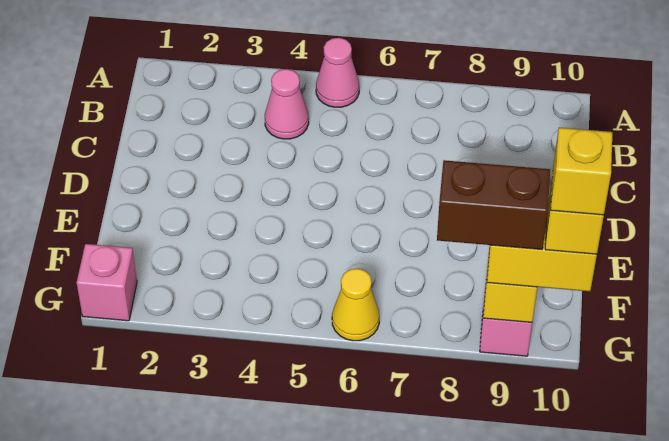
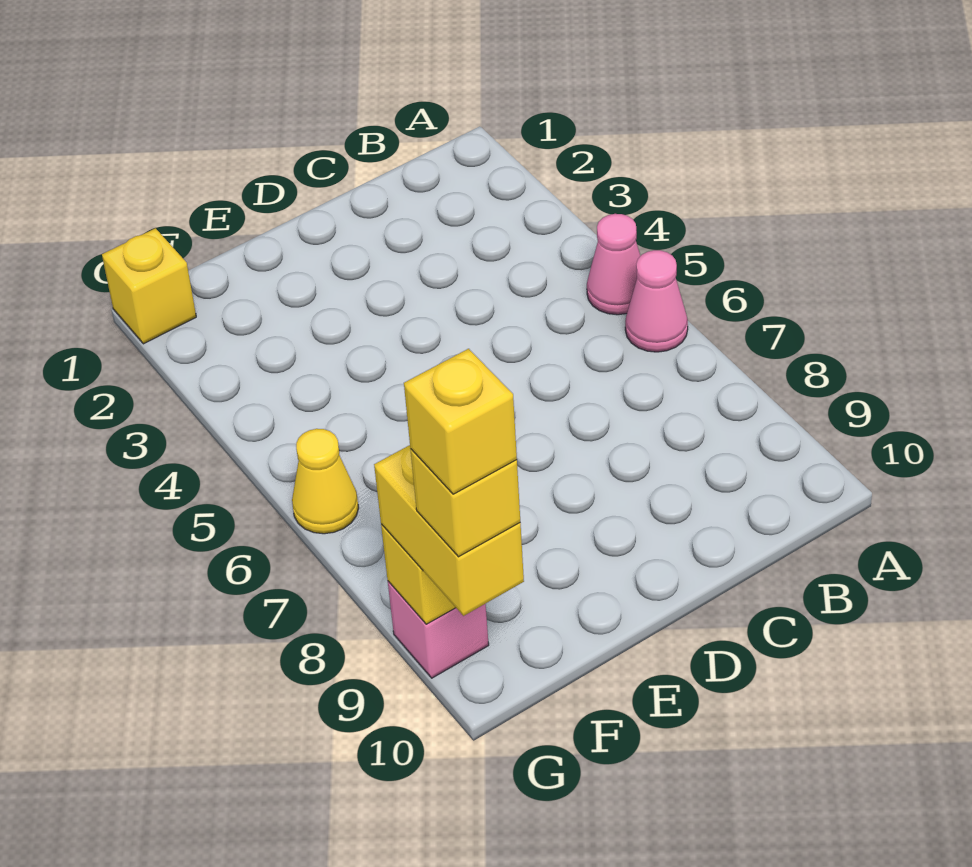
pink 1x1 cone [265,69,309,139] -> pink 1x1 cone moved to [625,250,688,352]
pink 1x1 brick [77,244,137,321] -> yellow 1x1 brick [102,228,196,344]
brown 1x2 brick [437,160,550,249] -> none

